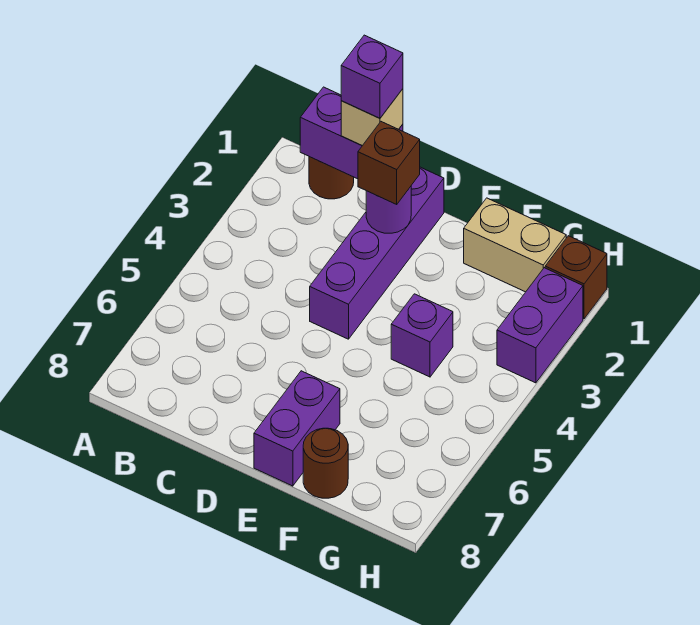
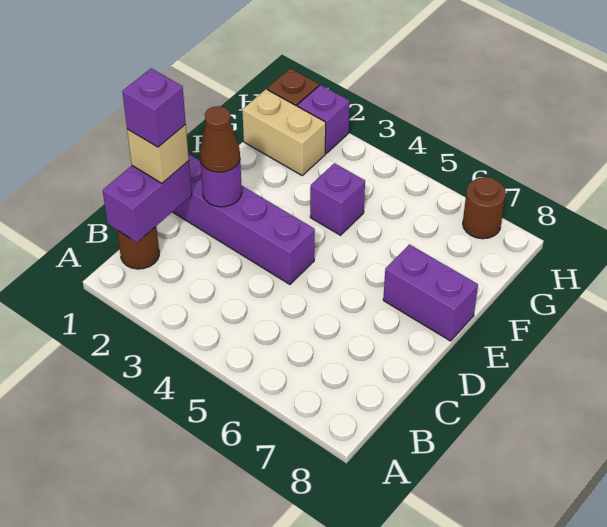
brown 1x1 brick [358,122,420,204] -> brown 1x1 cone [200,106,240,172]
tan 1x2 brick [464,198,566,292] -> tan 1x2 brick turned to [242,89,326,175]
brown 1x1 round brick [303,428,348,498] -> brown 1x1 round brick moved to [463,177,506,239]
purple 1x2 brick [497,268,583,383] -> purple 1x1 brick [297,85,350,153]

